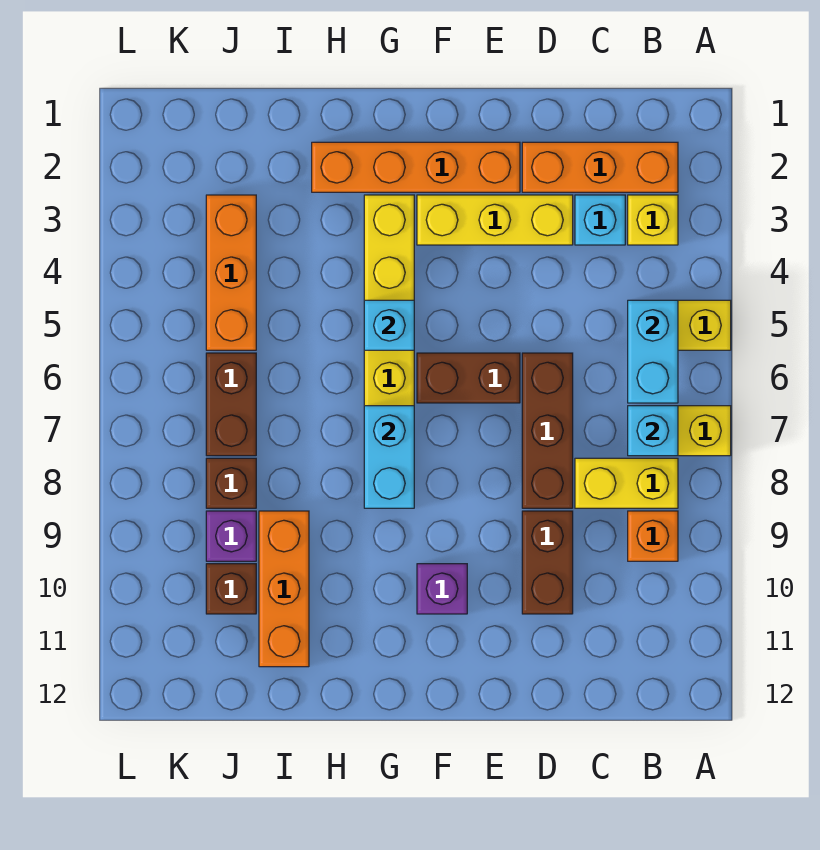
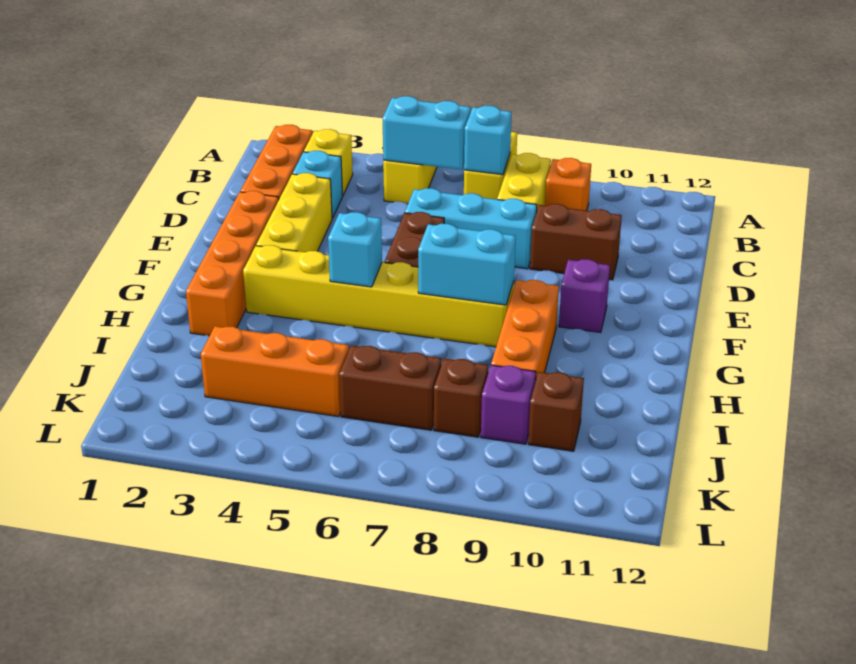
brown 1x3 brick [522,353,573,508] -> cyan 1x3 brick [405,188,537,269]
orange 1x3 brick [259,511,309,667] -> orange 1x3 brick turned to [491,280,559,382]

